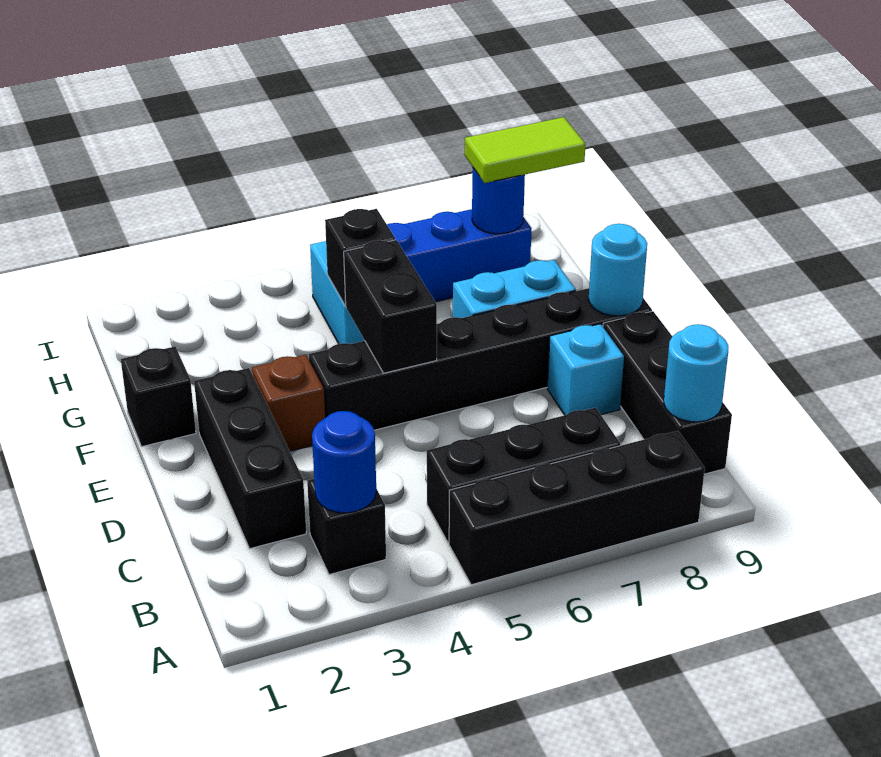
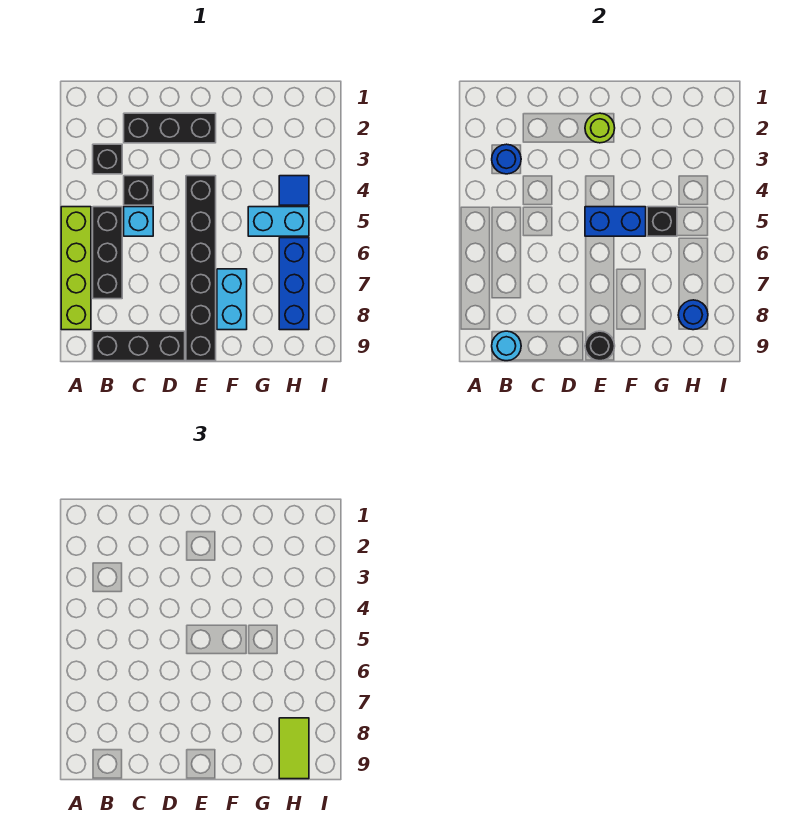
black 1x4 brick [449,431,705,585] -> lime 1x4 brick [61,207,91,330]
cyan 1x1 brick [547,324,624,415] -> cyan 1x1 brick moved to [124,207,153,236]
none -> lime 1x1 round brick [585,113,615,143]
brown 1x1 brick [252,355,325,451] -> none
black 1x2 brick [344,240,437,373] -> blue 1x2 brick [585,207,646,236]
cyan 1x1 round brick [588,224,647,316] -> black 1x1 round brick [585,331,615,361]
black 1x1 brick [121,347,196,447] -> black 1x1 brick moved to [124,176,153,205]
none -> blue 1x1 tile [279,176,309,205]

